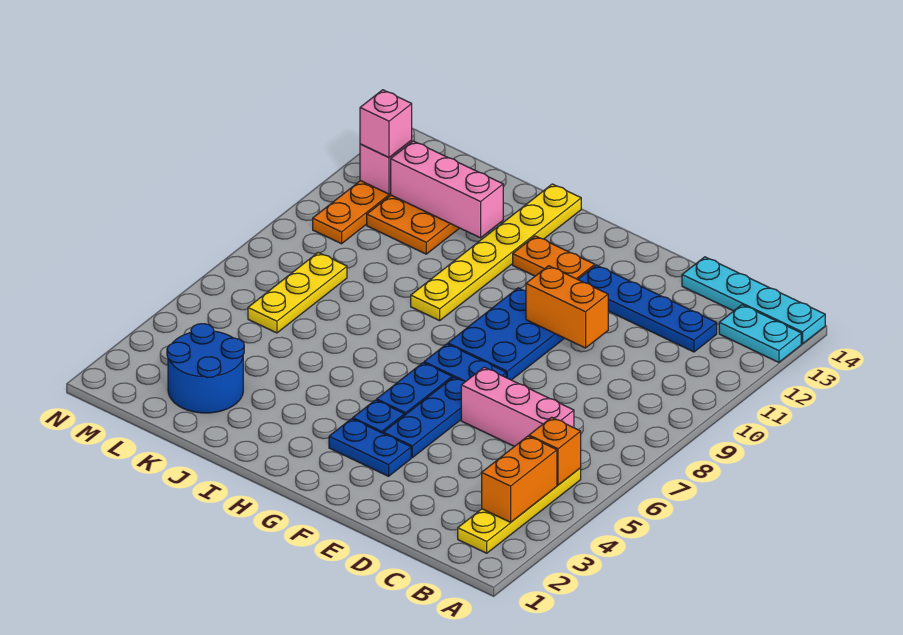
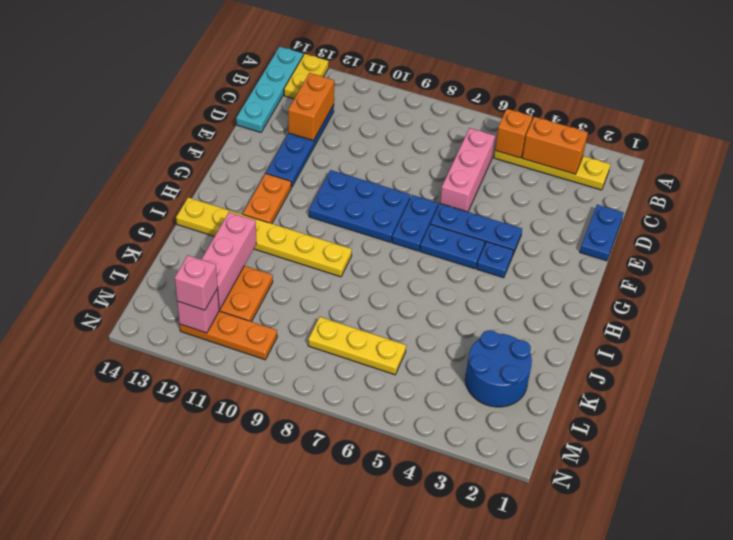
cyan 1x2 plate [719,305,801,362] -> yellow 1x2 plate [284,54,329,99]
orange 1x2 brick [526,266,608,348] -> orange 1x2 brick moved to [288,73,334,141]
blue 1x2 plate [329,419,411,476] -> blue 1x2 plate moved to [580,205,623,261]

